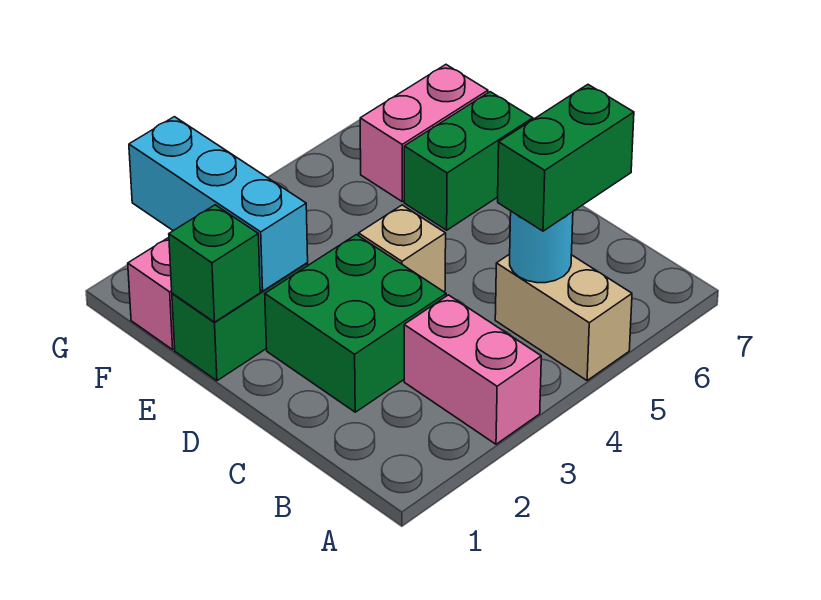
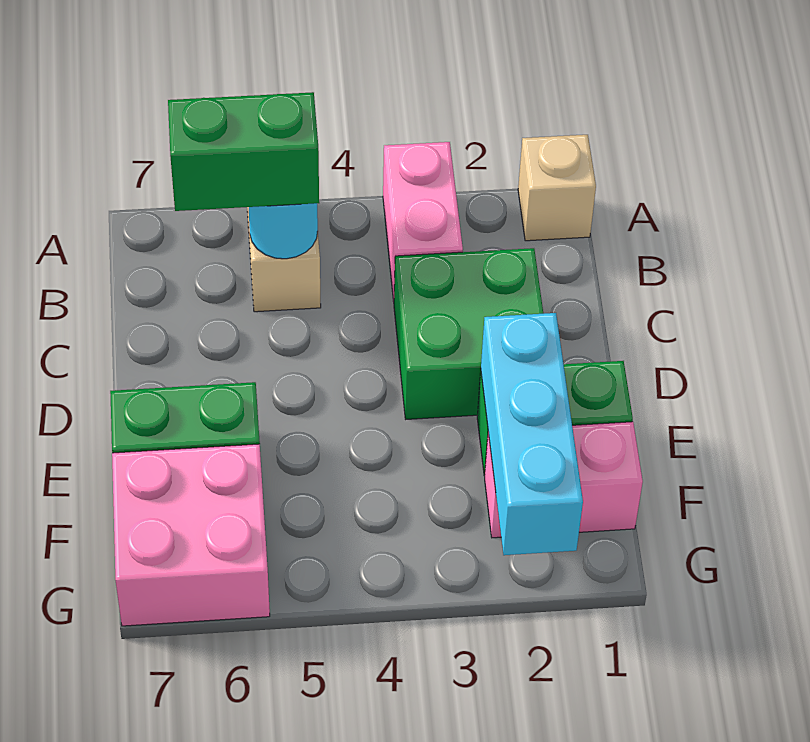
tan 1x1 brick [359,205,446,292] -> tan 1x1 brick moved to [518,135,596,241]
green 1x1 brick [169,205,260,322] -> none
pink 1x2 brick [360,65,488,202] -> pink 2x2 brick [112,444,270,626]

